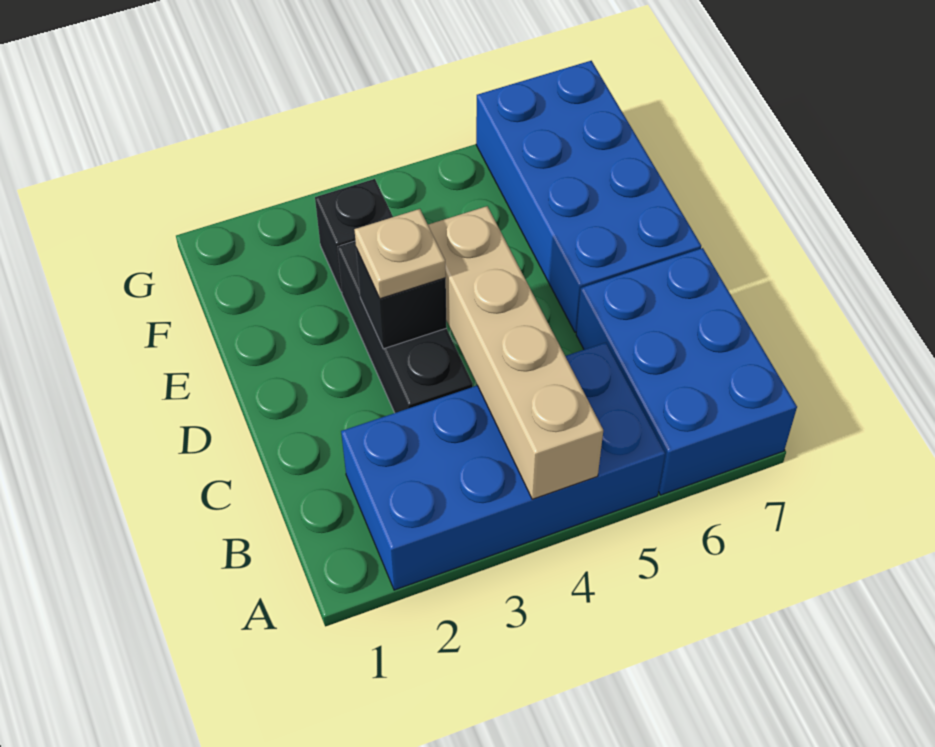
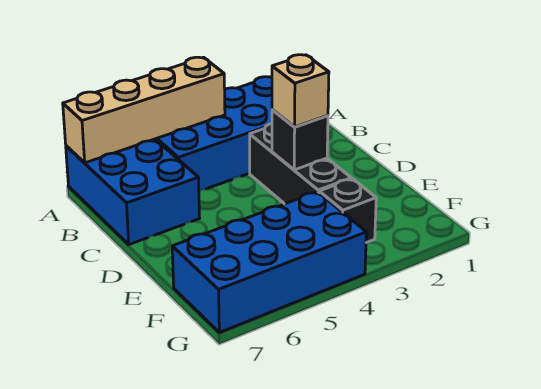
tan 1x4 brick [428,206,603,499] -> tan 1x4 brick turned to [63,57,225,163]
tan 1x1 plate [354,209,446,299] -> tan 1x1 brick [272,55,329,127]
blue 2x4 brick [476,61,701,332] -> blue 2x4 brick turned to [172,192,366,333]

